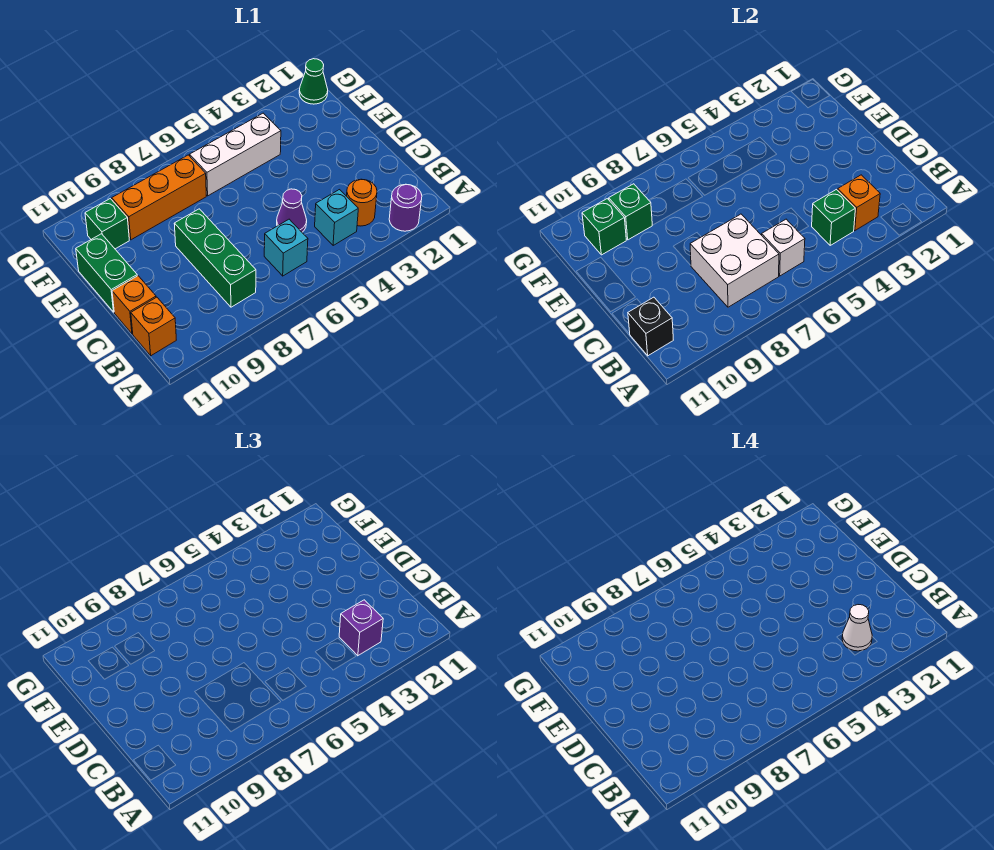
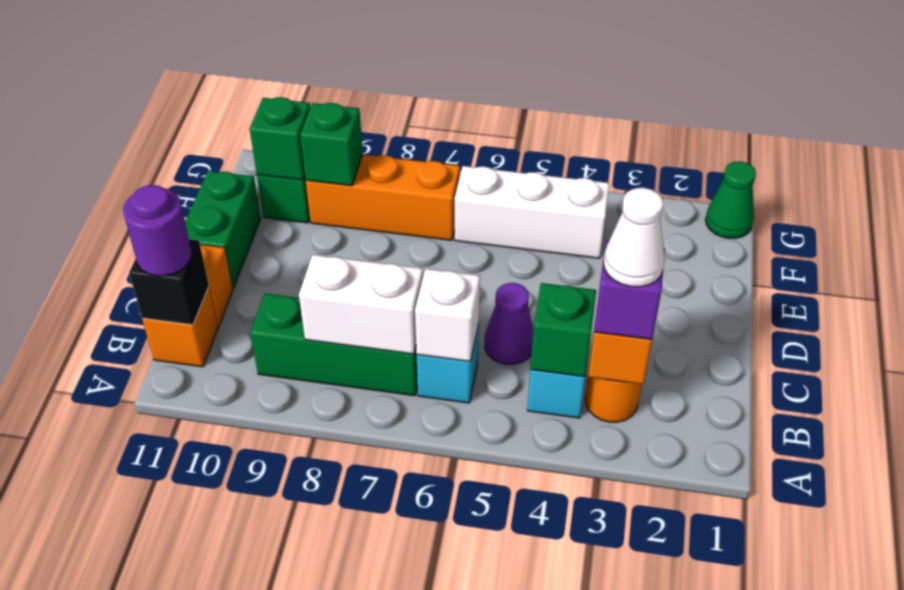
purple 1x1 round brick [389,184,422,231] -> purple 1x1 round brick moved to [123,185,192,276]
white 2x2 brick [690,214,779,307] -> white 1x2 brick [299,255,423,354]
green 1x3 brick [174,209,256,307] -> green 1x3 brick turned to [250,294,418,396]

